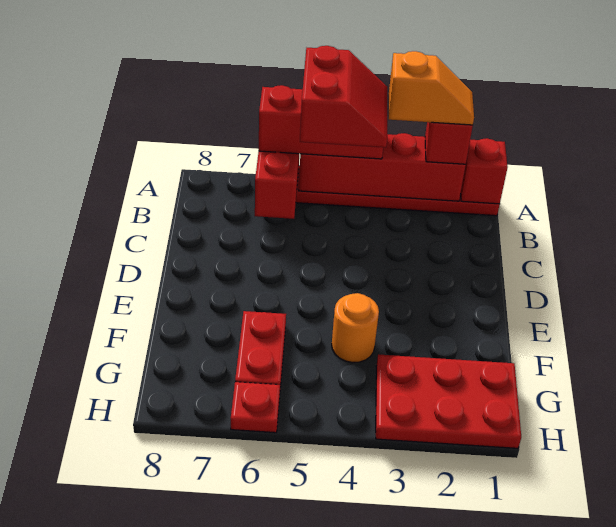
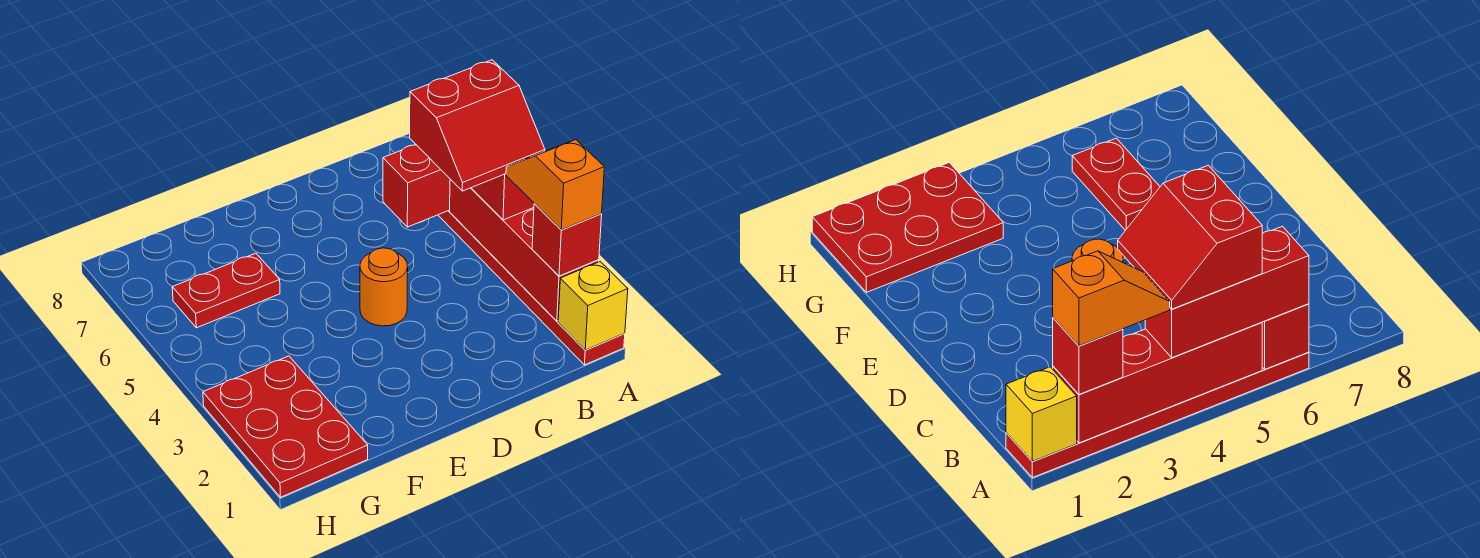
red 1x1 brick [461,138,508,204] -> yellow 1x1 brick [558,262,628,350]
orange 1x2 slope [389,51,474,125] -> orange 1x2 slope turned to [506,140,604,230]
orange 1x1 round brick [332,293,379,363] -> orange 1x1 round brick moved to [360,248,408,326]
red 1x1 plate [231,382,280,433] -> none

